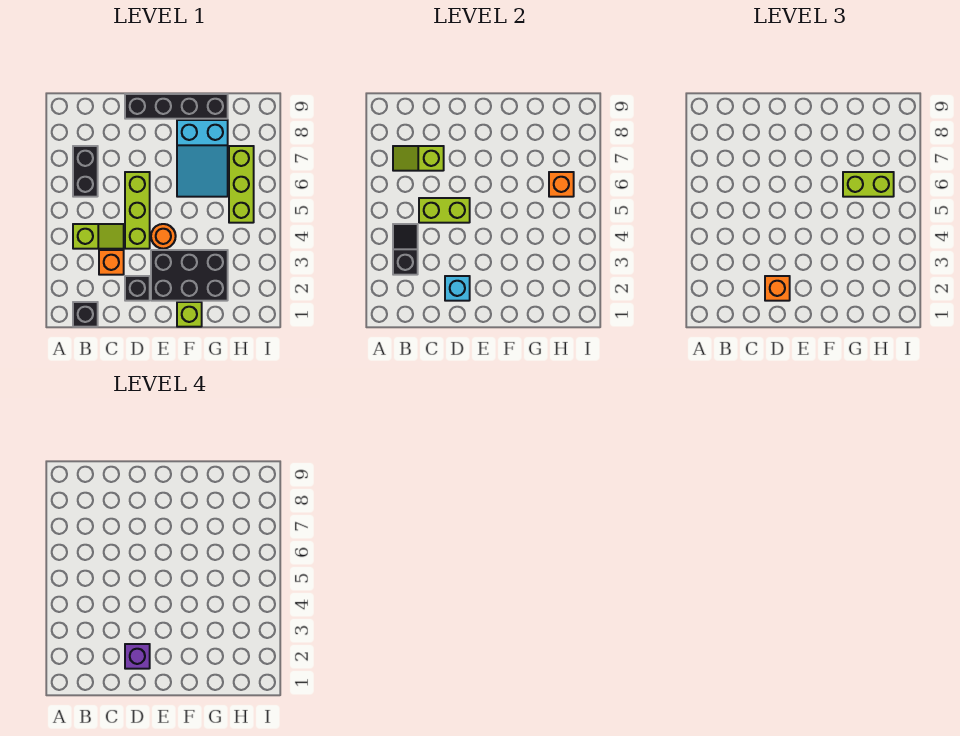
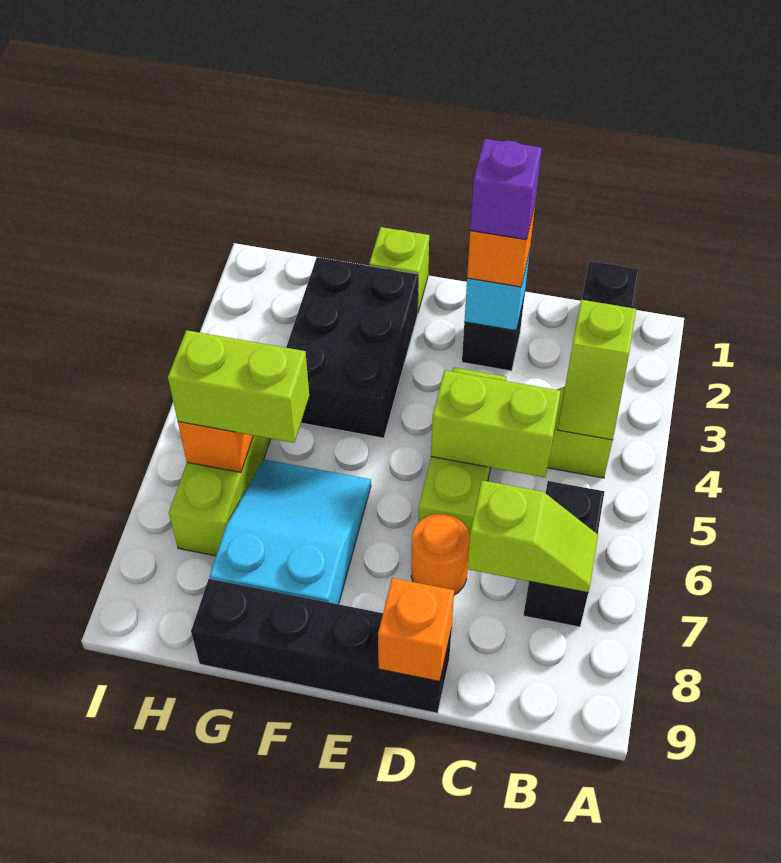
black 1x2 slope [393,224,418,275] -> lime 1x2 slope [557,300,636,440]
orange 1x1 brick [99,250,124,275] -> orange 1x1 brick moved to [378,578,454,681]
black 2x3 brick [151,250,228,301] -> black 2x3 brick turned to [286,257,418,438]
orange 1x1 round brick [151,224,176,249] -> orange 1x1 round brick moved to [411,514,470,595]

